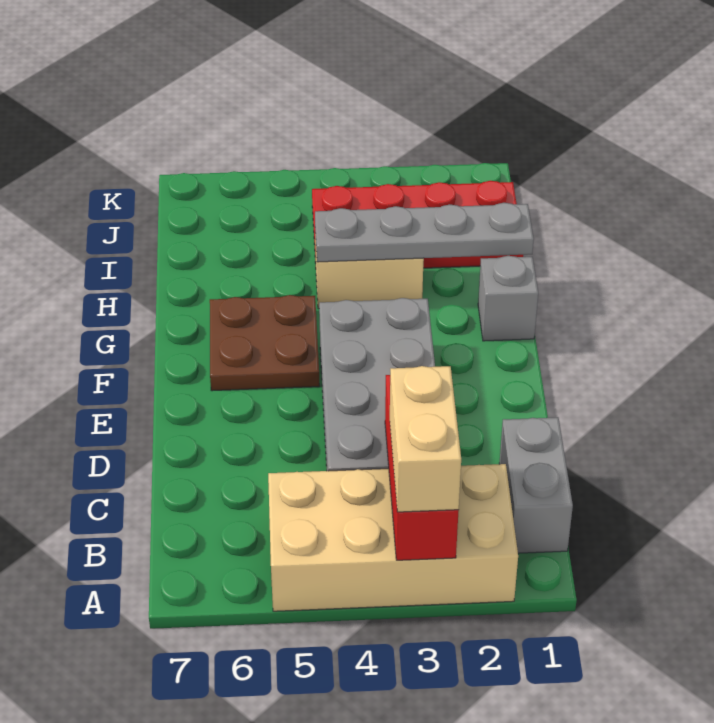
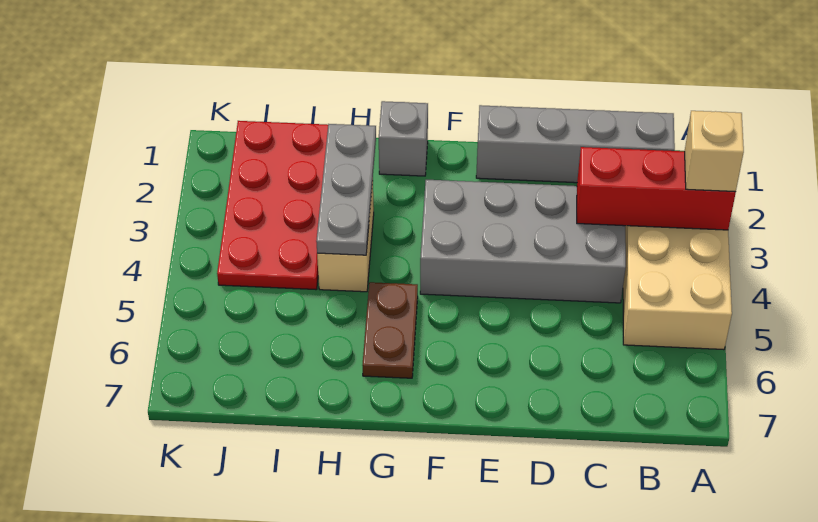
tan 1x2 brick [390,366,461,512] -> tan 1x1 brick [685,111,744,192]
grey 1x2 brick [499,417,573,553] -> grey 1x4 brick [476,105,675,183]
brown 2x2 plate [210,295,320,391] -> brown 1x2 plate [362,282,418,378]
grey 1x4 plate [315,203,534,262] -> grey 1x3 plate [316,124,376,255]

